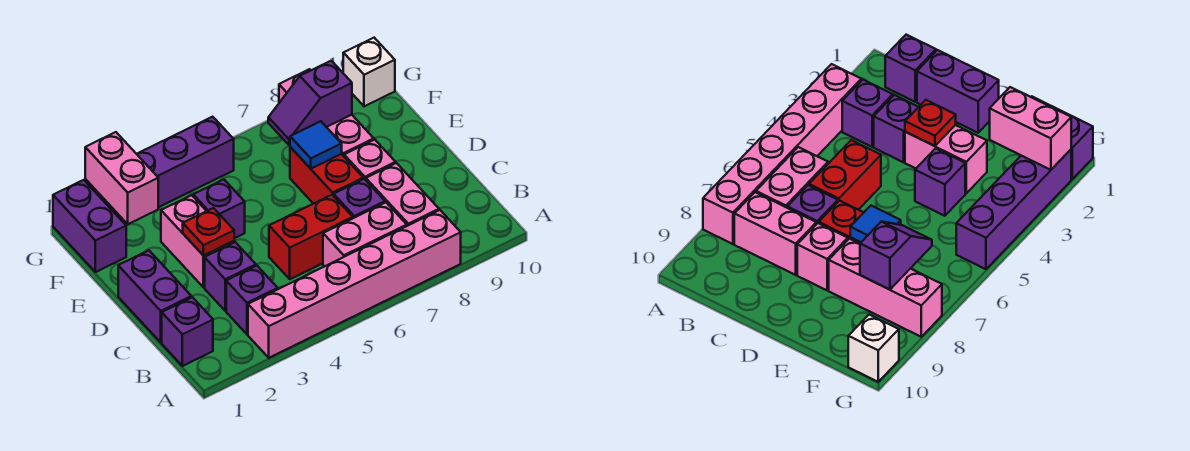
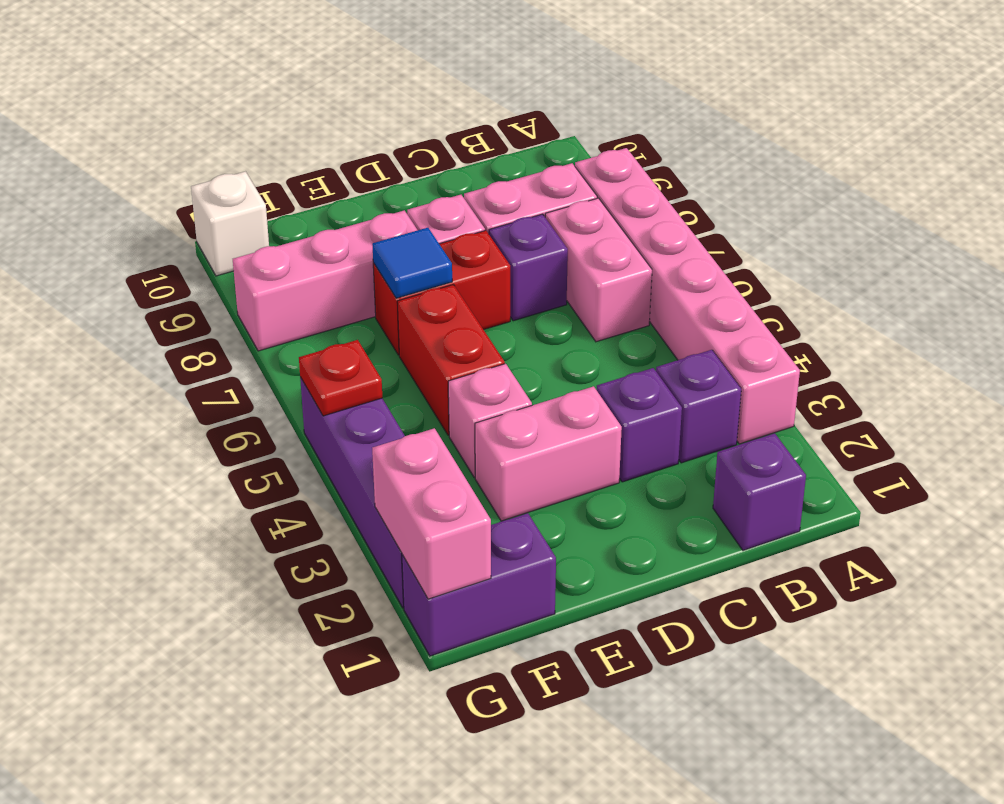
purple 1x2 brick [118,250,191,342] -> none
red 1x2 brick [269,195,353,279] -> red 1x2 brick moved to [397,285,505,435]
red 1x1 plate [183,208,234,256] -> red 1x1 plate moved to [299,340,382,416]
purple 1x1 brick [193,180,245,238] -> pink 1x1 brick [448,364,532,477]
pink 1x2 brick [85,132,158,224] -> pink 1x2 brick turned to [372,428,491,599]
purple 1x2 slope [268,61,352,145] -> none

